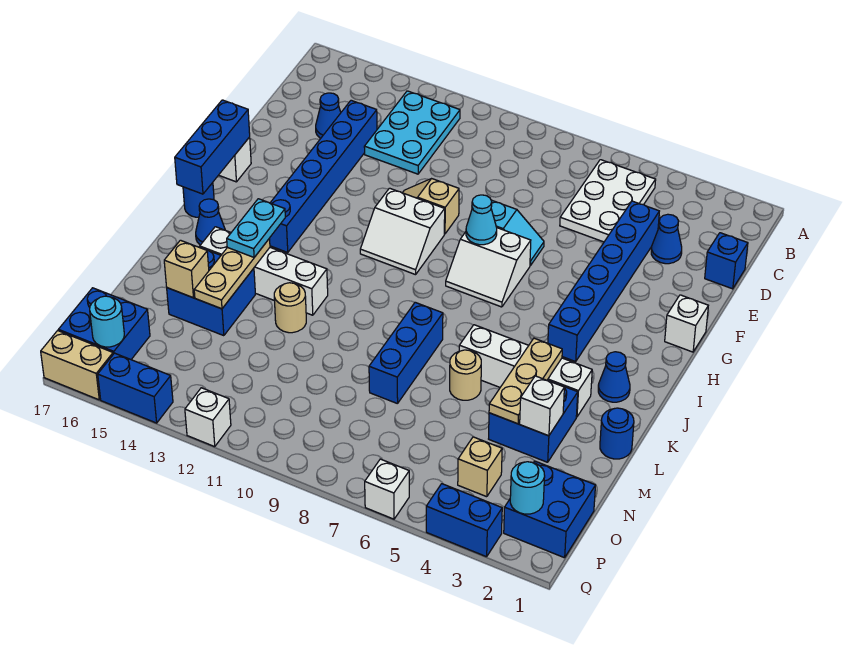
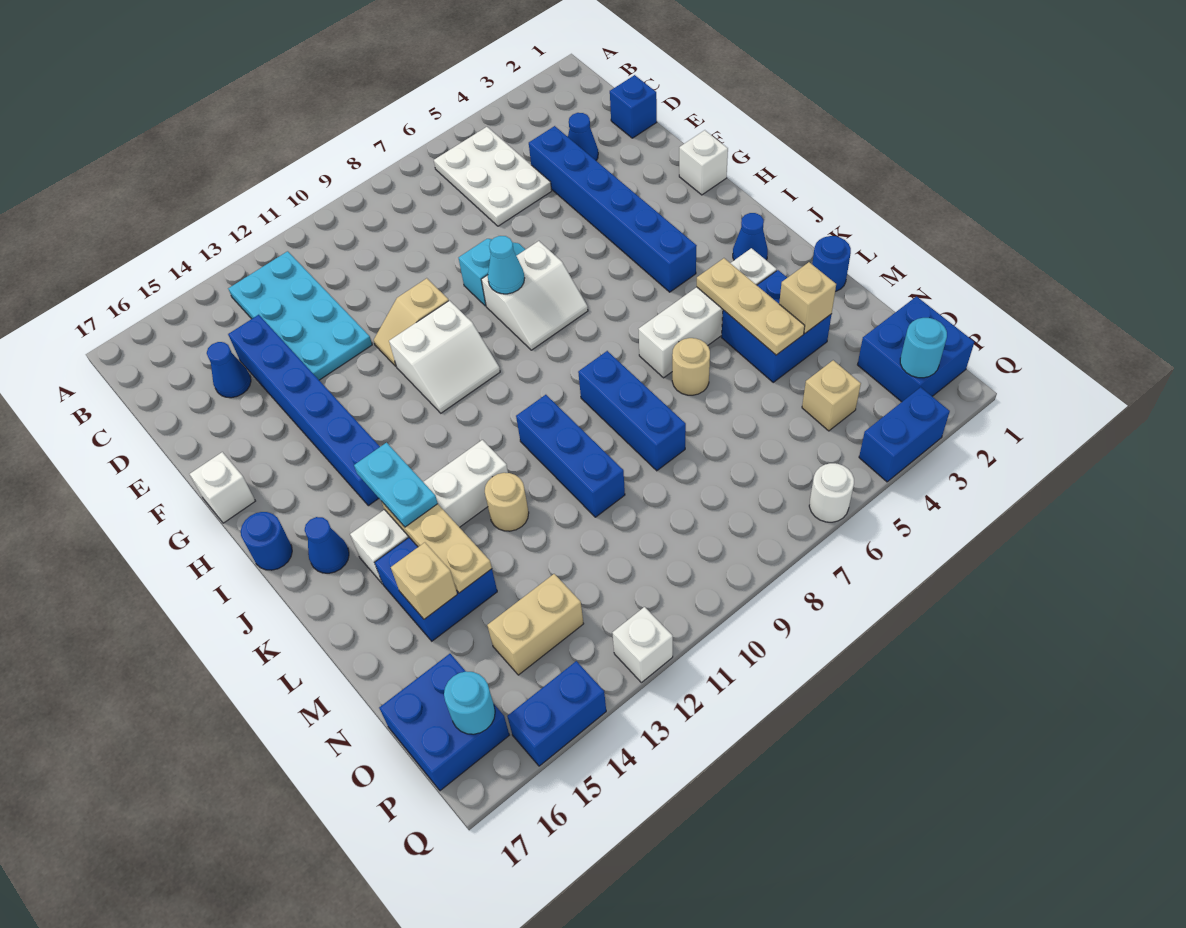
cyan 2x3 plate [364,91,460,174] -> cyan 2x4 plate [228,251,372,380]
blue 1x3 brick [175,100,250,194] -> blue 1x3 brick moved to [516,395,625,517]
white 1x1 brick [520,376,564,436] -> tan 1x1 brick [779,262,836,333]
white 1x1 brick [365,459,409,519] -> white 1x1 round brick [809,463,854,522]
tan 1x2 brick [41,331,113,400] -> tan 1x2 brick moved to [487,574,584,675]

